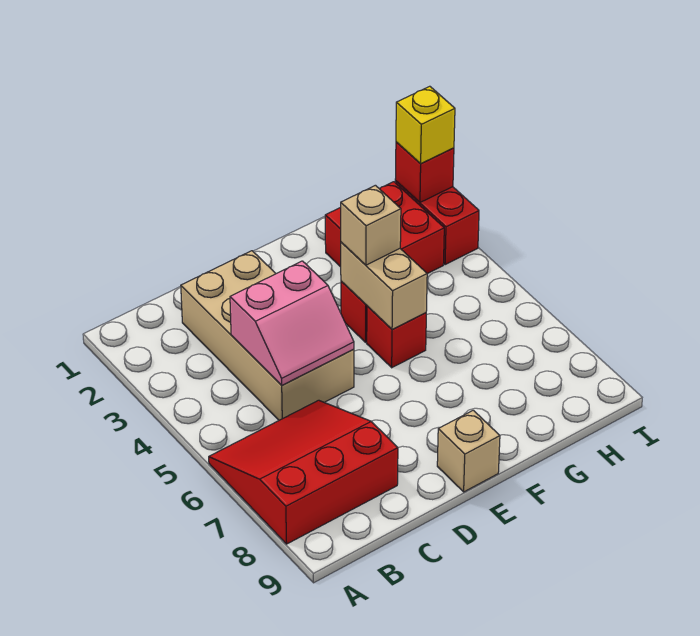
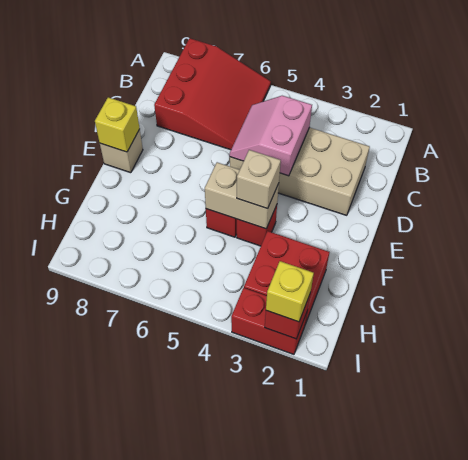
none -> yellow 1x1 brick [95,97,140,152]

